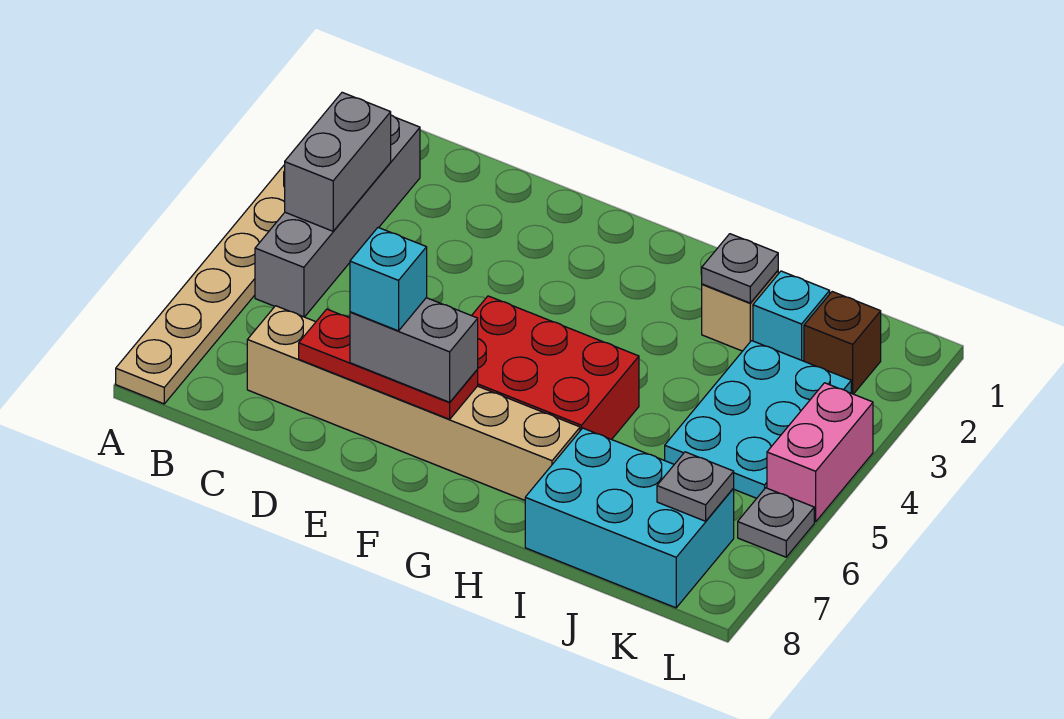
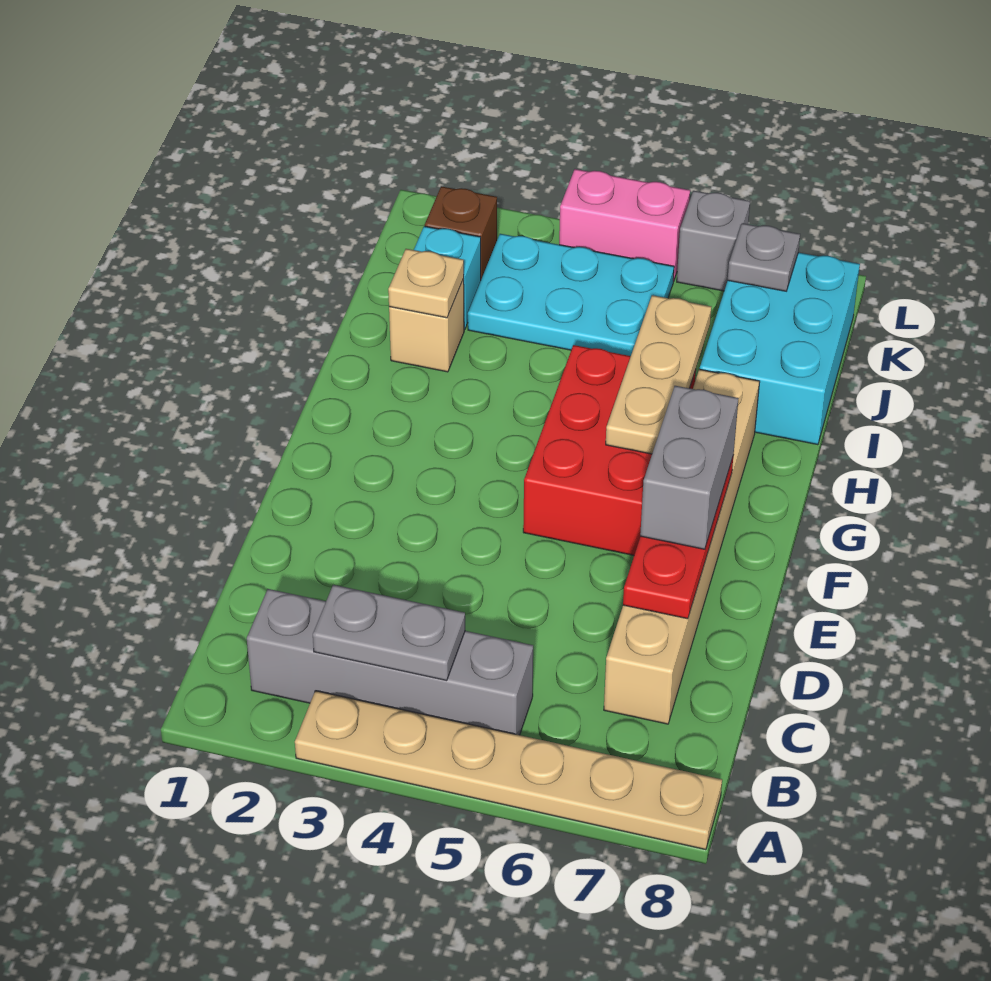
grey 1x2 brick [285,92,391,231] -> grey 1x2 plate [313,585,465,681]
cyan 1x1 brick [350,228,427,331] -> none
none -> tan 1x3 plate [606,295,711,454]
grey 1x1 plate [702,234,778,303] -> tan 1x1 plate [388,249,464,318]
grey 1x1 plate [738,488,814,557] -> grey 1x1 brick [677,191,750,291]

